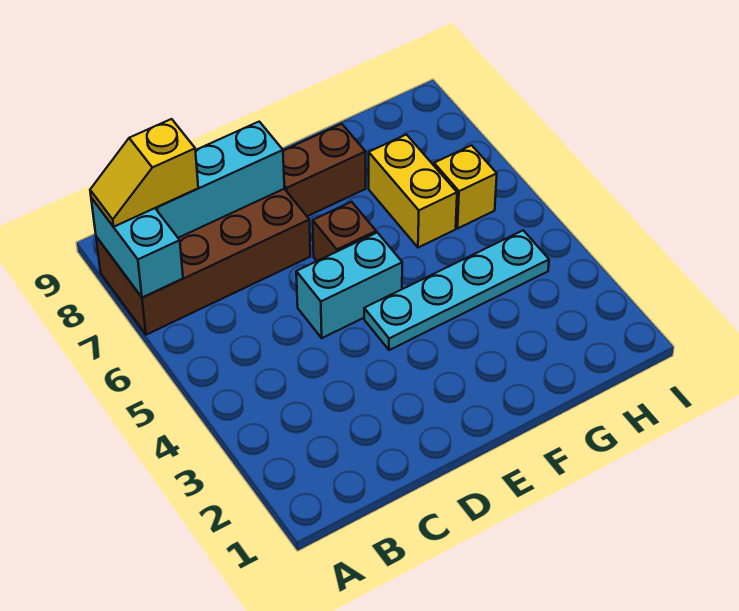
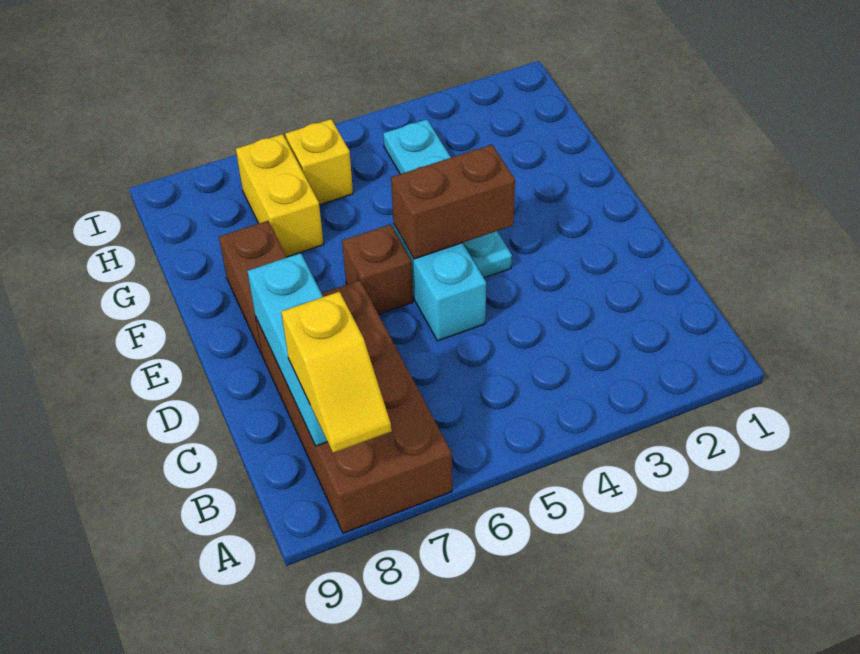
cyan 1x2 brick [91,198,183,298] -> none
none -> brown 1x2 brick [391,145,515,259]
yellow 1x2 brick [369,135,457,248] -> yellow 1x2 brick turned to [236,134,324,257]

